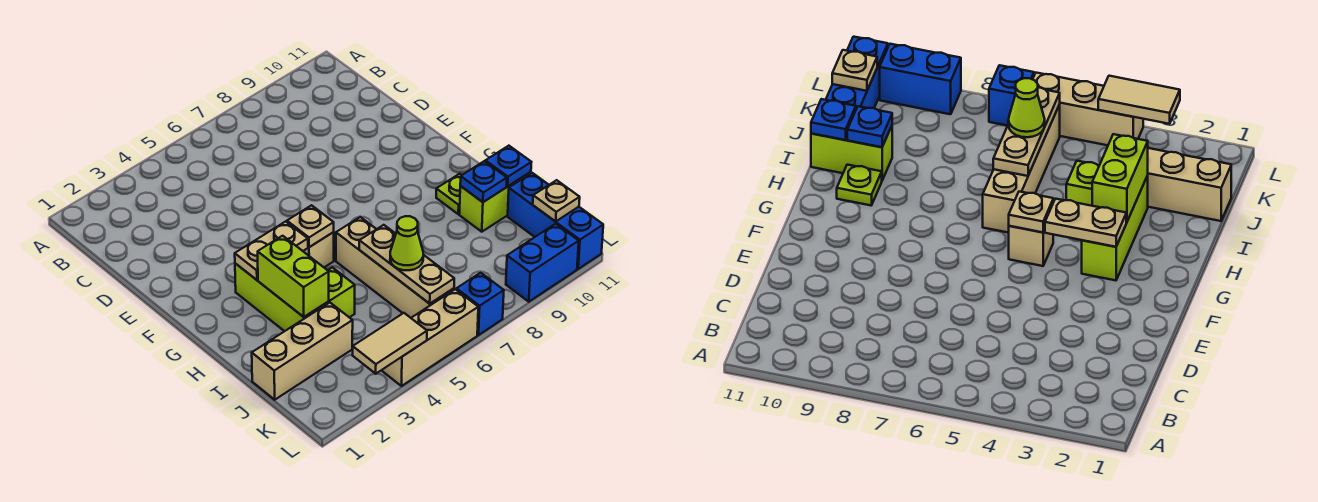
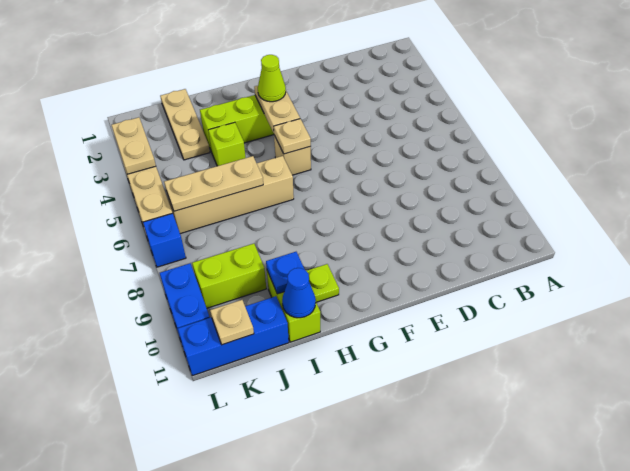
lime 1x2 brick [258,236,329,317] -> lime 1x2 brick moved to [192,244,266,308]
blue 1x1 plate [485,146,531,186] -> blue 1x1 cone [282,268,316,318]
tan 1x3 brick [252,303,353,400] -> tan 1x3 plate [160,89,210,160]
lime 1x1 cone [390,216,423,270] -> lime 1x1 cone moved to [258,55,286,102]
tan 1x2 tile [353,313,427,374] -> tan 1x2 plate [112,117,156,174]

